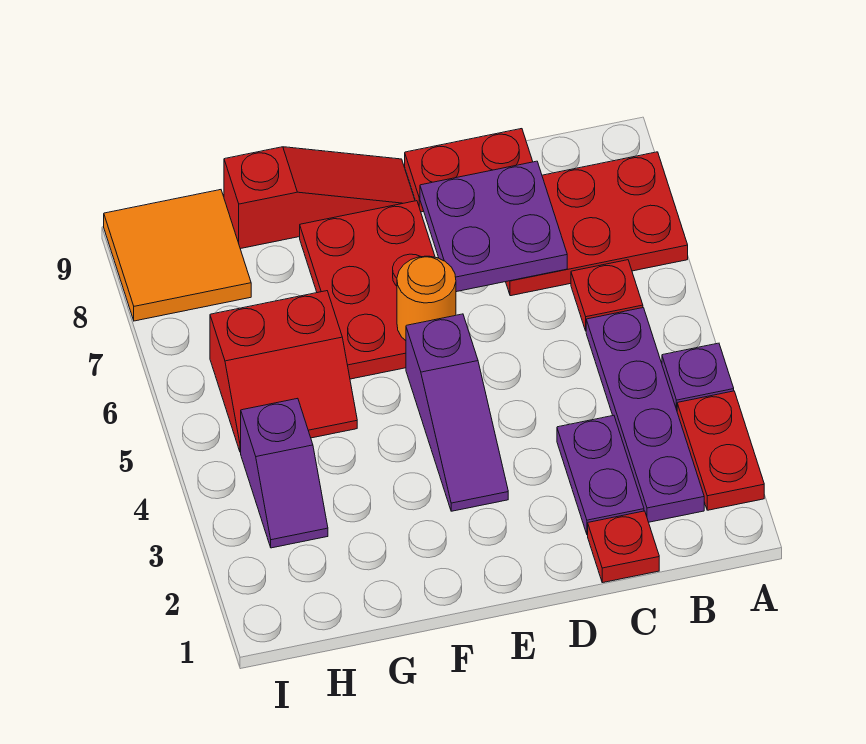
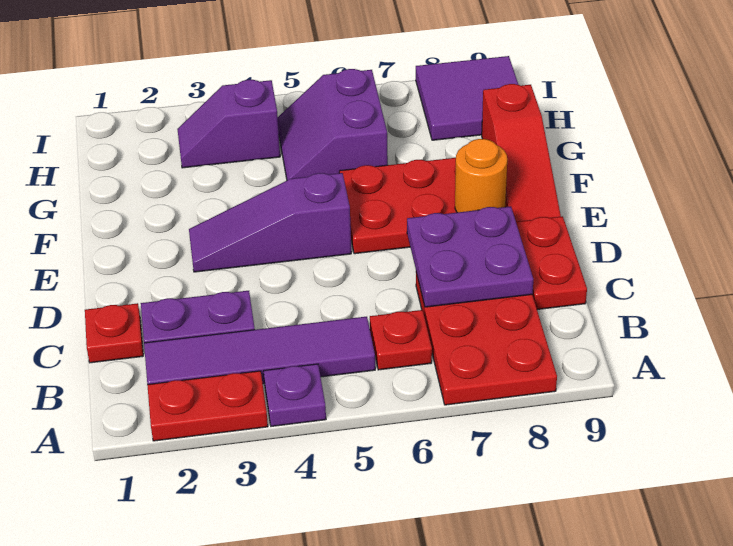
purple 1x4 plate [586,308,704,522] -> purple 1x4 tile [144,317,375,384]
orange 1x1 round brick [397,256,456,341] -> orange 1x1 round brick moved to [455,139,507,212]
red 2x2 slope [210,291,357,452] -> purple 2x2 slope [278,69,388,180]
orange 2x2 tile [104,190,251,321] -> purple 2x2 tile [416,56,519,140]

